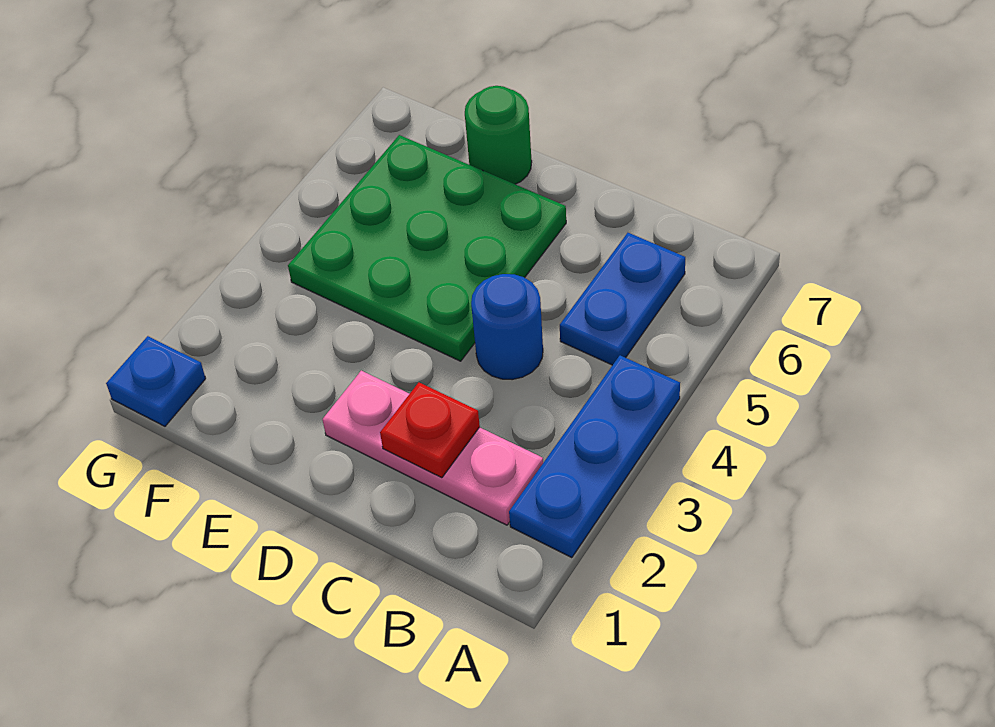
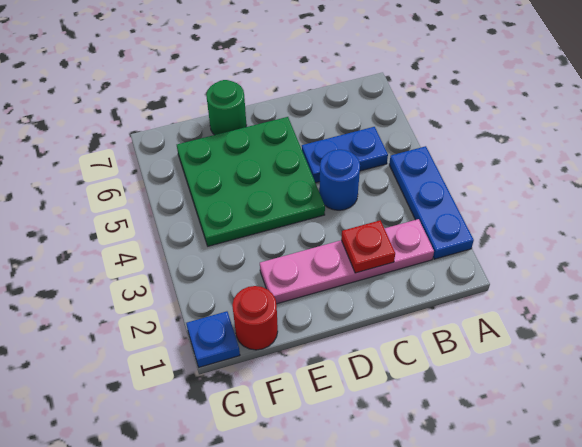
pink 1x3 plate [323,371,543,525] -> pink 1x4 plate [260,219,434,304]
blue 1x2 plate [560,233,685,365] -> blue 1x2 plate turned to [302,127,388,183]
none -> red 1x1 round brick [232,286,278,350]

